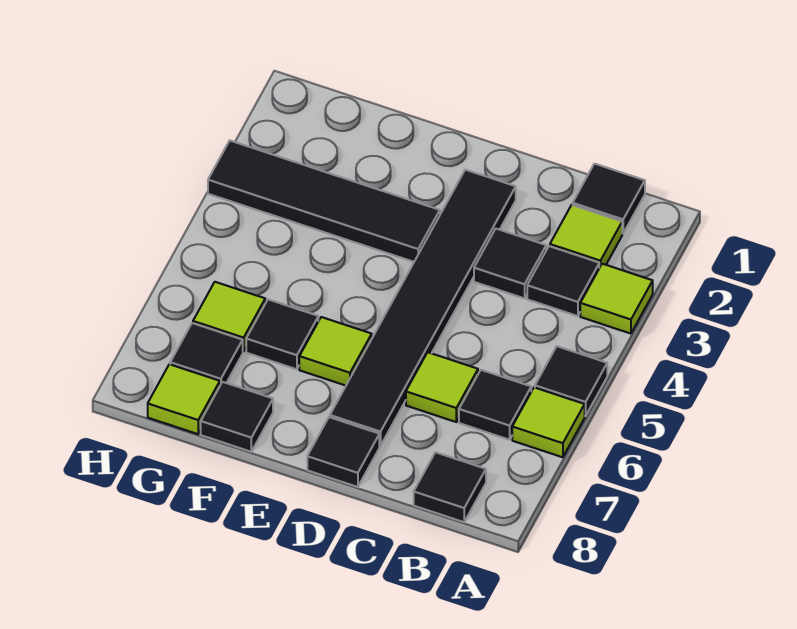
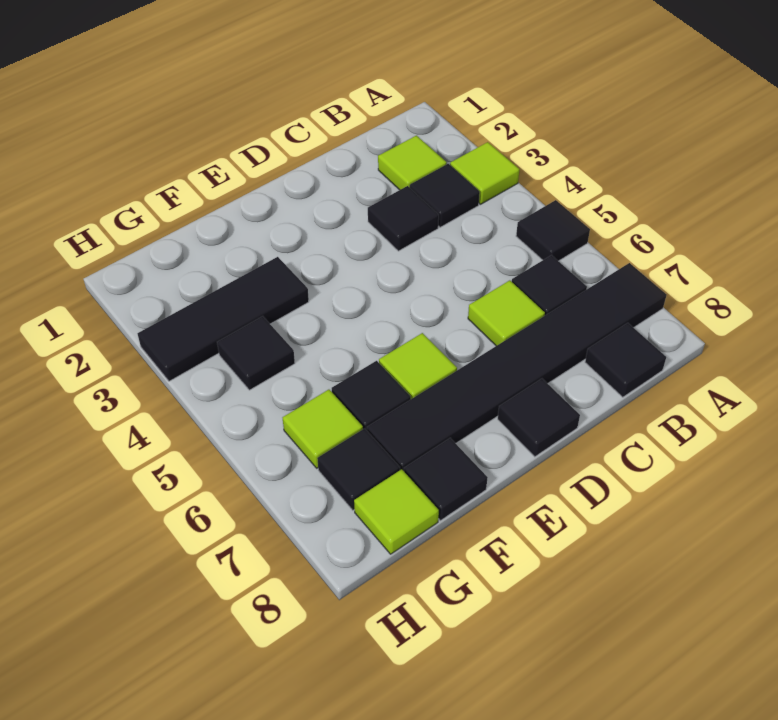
lime 1x1 tile [512,387,585,457] -> none
black 1x1 tile [573,164,645,233] -> black 1x1 tile moved to [217,316,295,390]
black 1x6 tile [330,170,516,446] -> black 1x6 tile turned to [367,263,667,471]
black 1x4 tile [208,141,440,262] -> black 1x3 tile [138,257,309,381]

